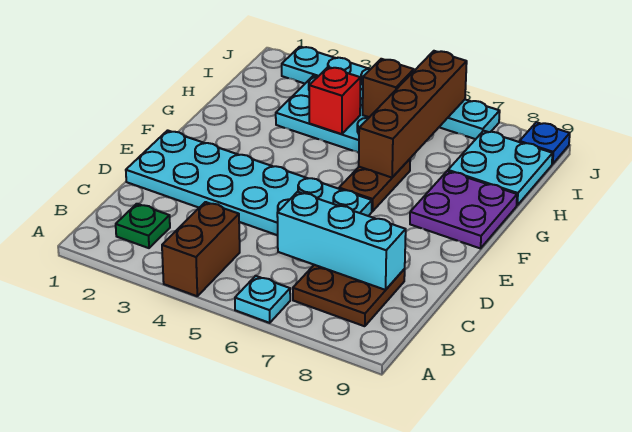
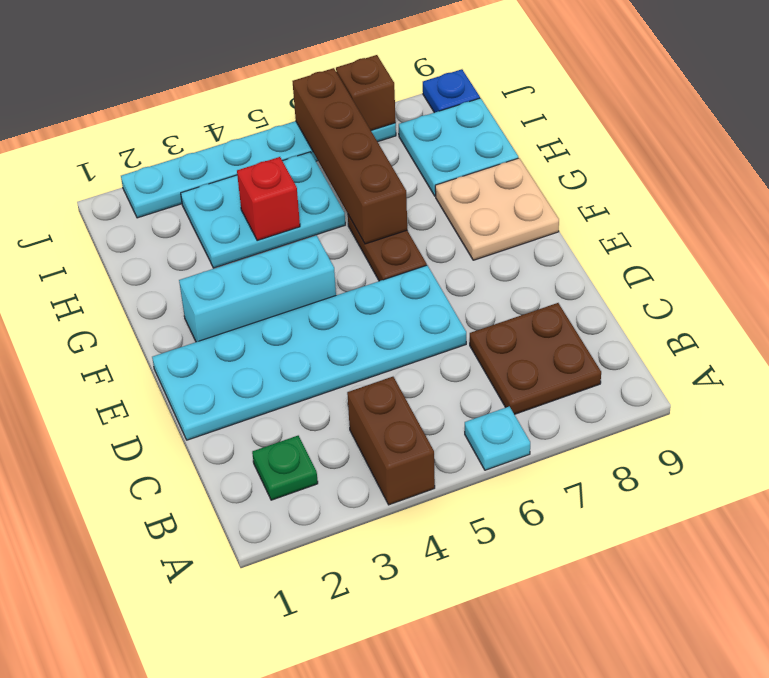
cyan 1x3 brick [277,192,406,290] -> cyan 1x3 brick moved to [179,235,336,342]
purple 2x2 plate [410,171,517,248] -> tan 2x2 plate [435,158,559,260]
brown 1x1 brick [363,59,414,117] -> brown 1x1 brick moved to [336,55,396,131]

